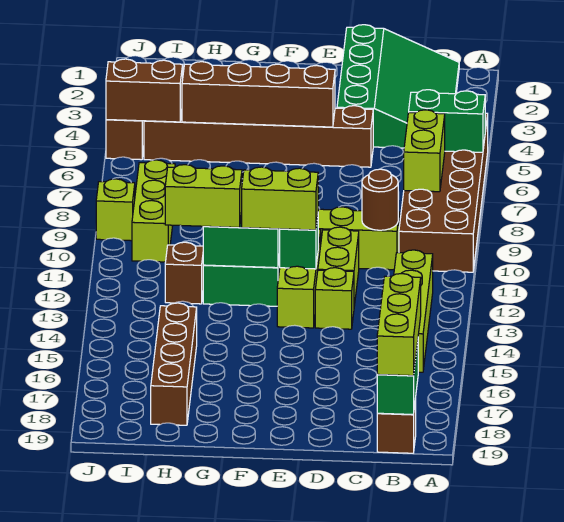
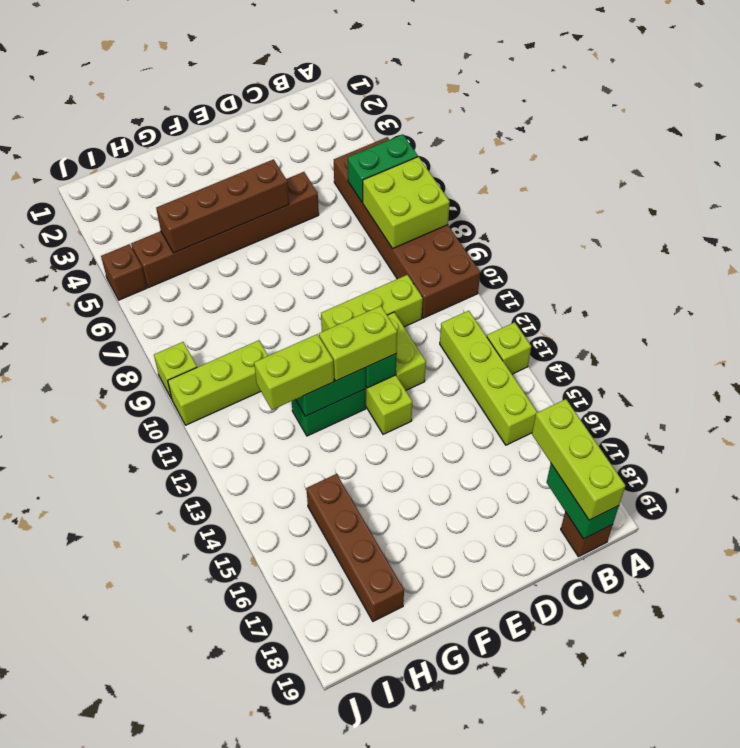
green 3x4 slope [337,25,459,148] -> none
lime 1x2 brick [404,110,445,192] -> lime 2x2 brick [363,157,450,249]
brown 1x1 round brick [362,169,398,230] -> none
lime 1x1 brick [315,268,354,329] -> lime 1x1 brick moved to [487,322,531,374]
brown 1x1 brick [165,242,203,304] -> none
brown 1x2 brick [106,59,183,122] -> none
lime 1x3 brick [132,160,175,262] -> lime 1x3 brick turned to [168,340,268,425]

